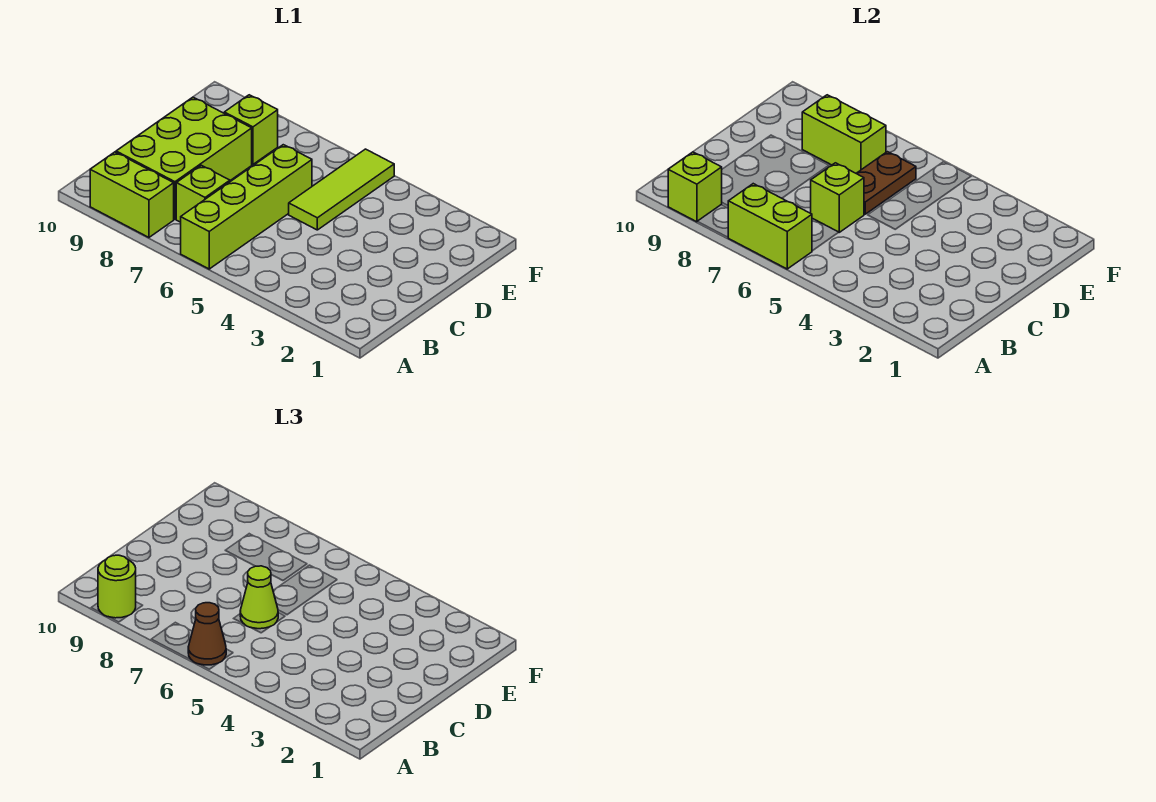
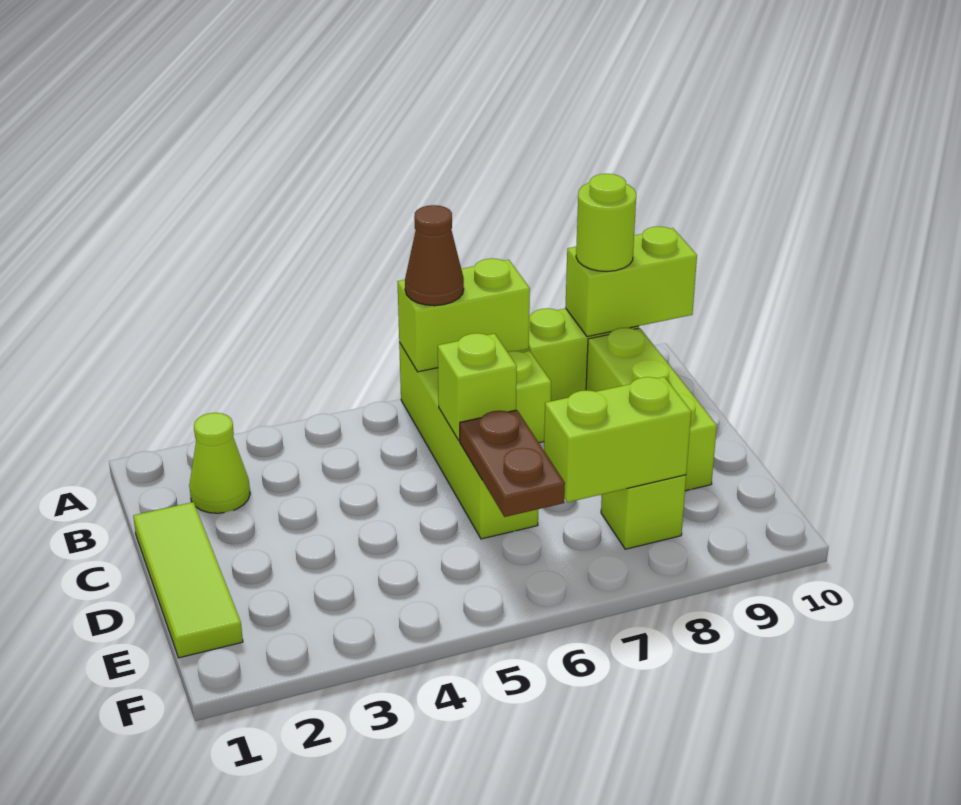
lime 1x1 brick [668,152,722,222] -> lime 1x2 brick [565,226,697,337]
lime 2x3 brick [116,97,252,219] -> lime 1x3 brick [586,328,717,491]
lime 1x1 cone [240,566,278,629] -> lime 1x1 cone moved to [189,413,250,513]
lime 1x3 tile [289,149,394,230] -> lime 1x3 tile moved to [133,502,243,658]

